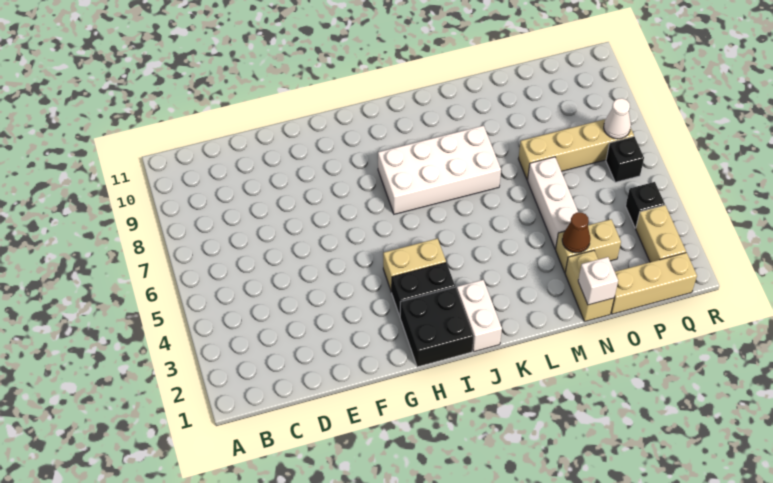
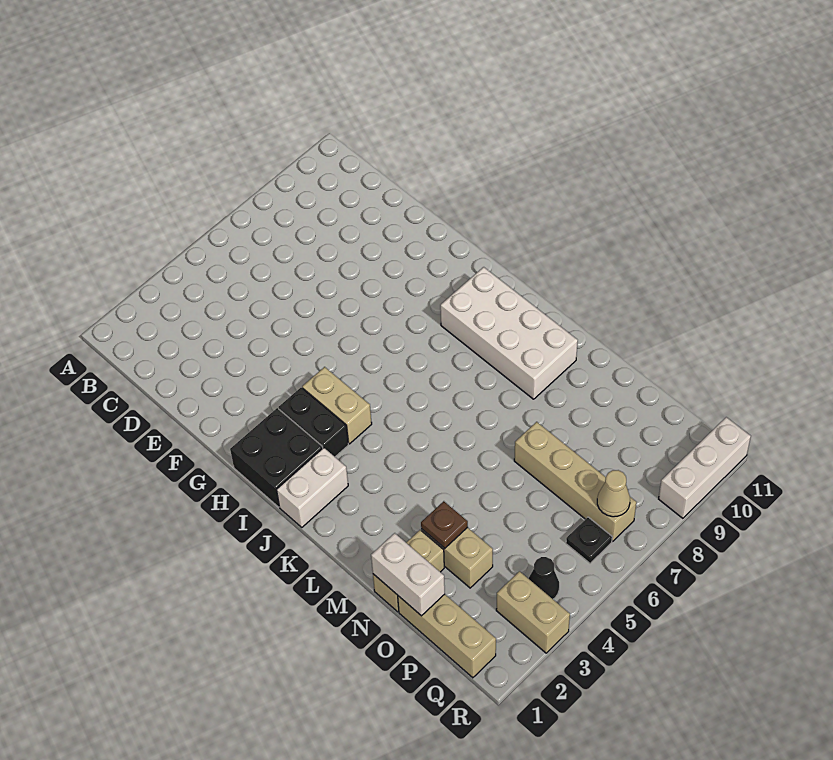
white 2x4 brick [378,125,501,214] -> white 2x4 brick moved to [440,267,578,399]
white 1x1 brick [578,257,618,305] -> white 1x2 brick [371,533,445,616]
brown 1x1 cone [562,212,590,253] -> brown 1x1 plate [421,501,468,548]
white 1x3 brick [528,157,578,249] -> white 1x3 brick moved to [659,417,751,518]
tan 1x2 brick [636,205,686,262] -> tan 1x2 brick turned to [496,571,570,653]
black 1x1 brick [626,182,665,228] -> black 1x1 cone [528,557,559,599]
black 1x1 brick [606,137,644,182] -> black 1x1 plate [566,517,612,563]
white 1x1 cone [604,98,631,139] -> tan 1x1 cone [597,470,630,517]

